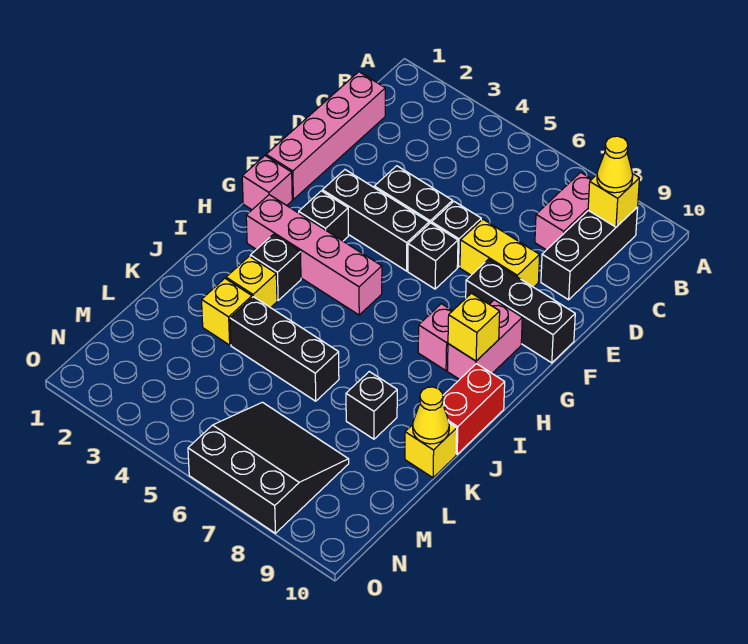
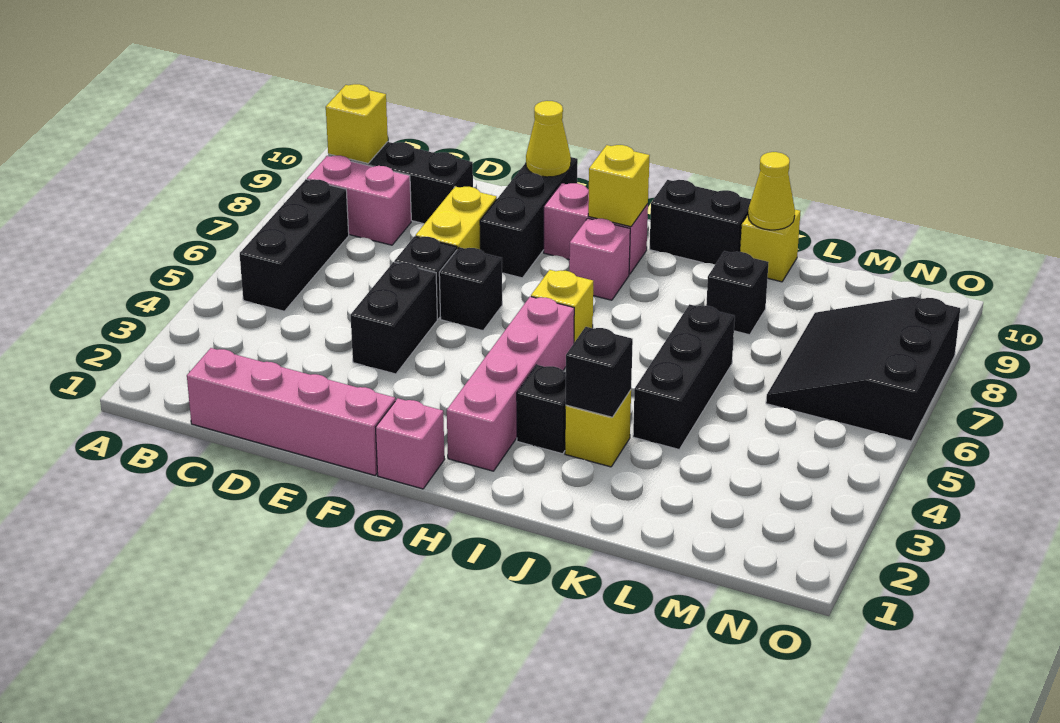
yellow 1x1 cone [597,136,633,193] -> yellow 1x1 cone moved to [526,101,571,177]
black 1x3 brick [322,170,429,271] -> black 1x3 brick moved to [240,179,349,311]
black 1x1 brick [299,191,348,241] -> black 1x1 brick moved to [566,327,633,417]
red 1x2 brick [443,364,505,454] -> black 1x2 brick [650,180,751,264]
yellow 1x1 brick [202,279,252,345] -> yellow 1x1 brick moved to [531,270,593,343]

